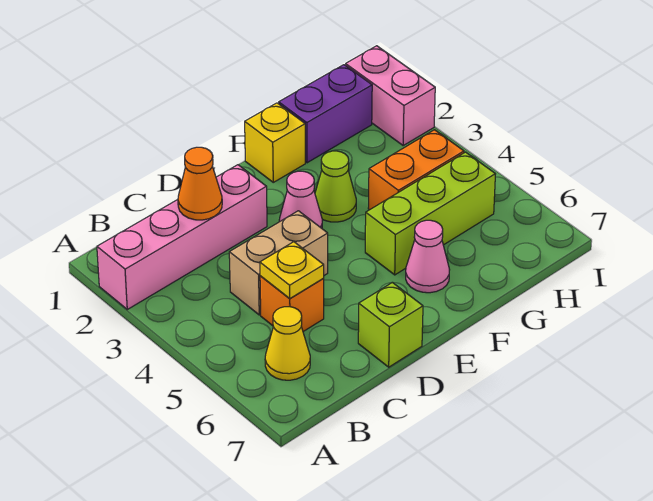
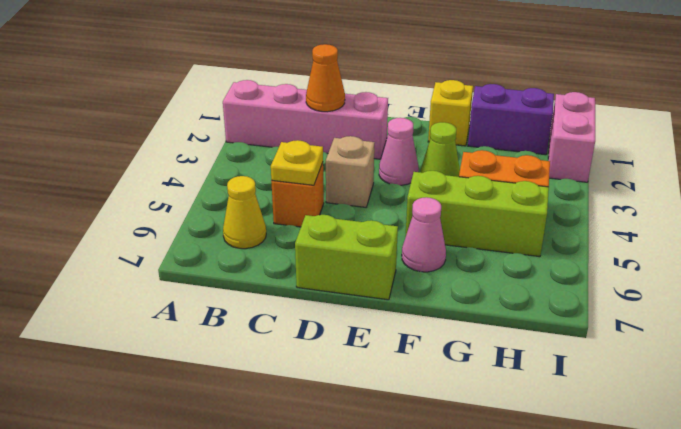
tan 1x2 brick [229,211,328,315] -> tan 1x1 brick [326,136,375,207]
lime 1x1 brick [358,282,423,367] -> lime 1x2 brick [295,215,398,300]

